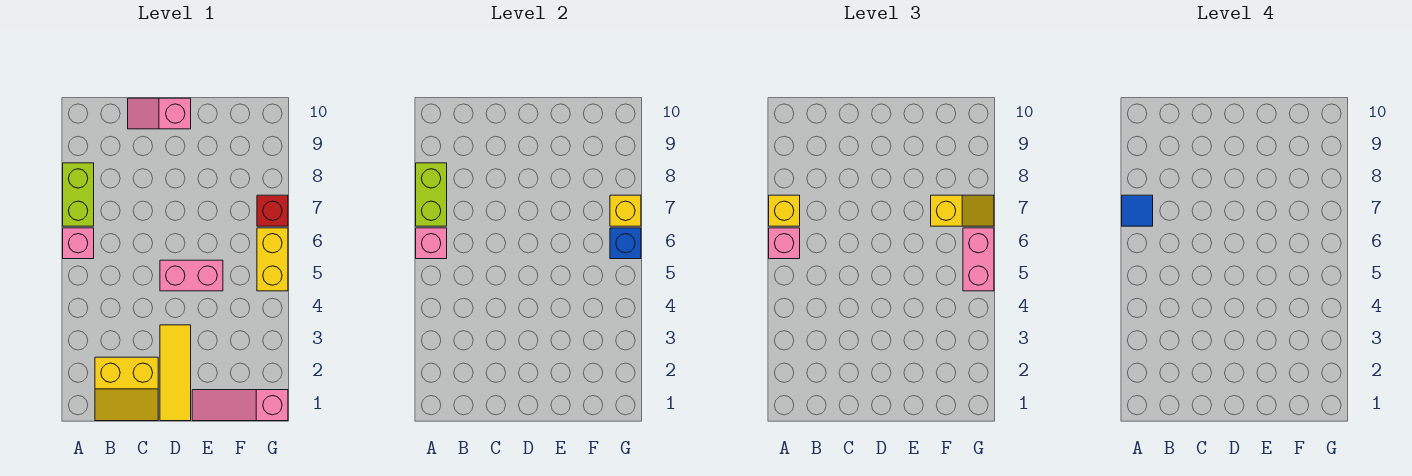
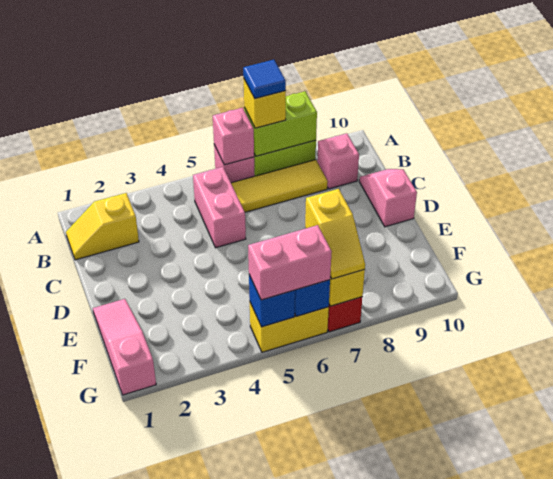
pink 1x1 brick [769,228,800,259] -> pink 1x1 brick moved to [317,133,359,189]
yellow 2x2 slope [95,357,158,421] -> yellow 1x2 slope [66,193,139,260]
yellow 1x3 tile [160,325,191,421] -> yellow 1x3 tile moved to [231,160,328,212]
pink 1x2 brick [160,260,223,291] -> pink 1x2 brick moved to [193,167,246,248]
none -> blue 1x1 brick [249,275,295,327]

